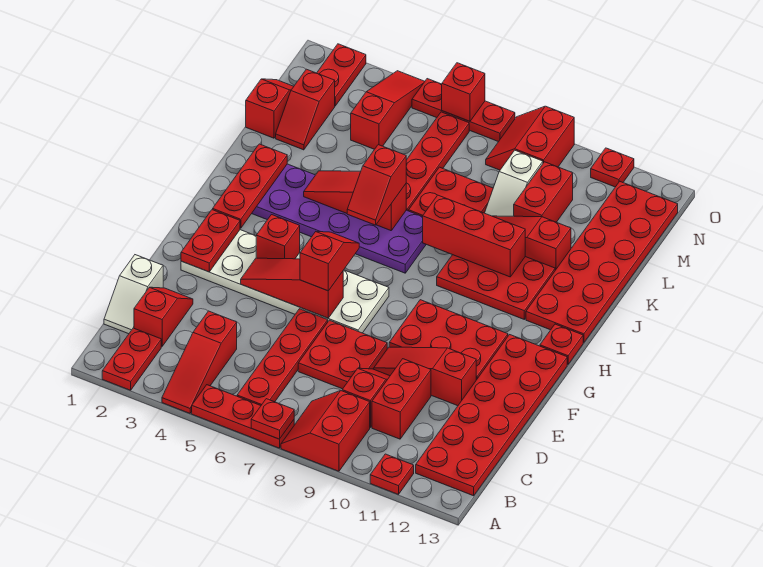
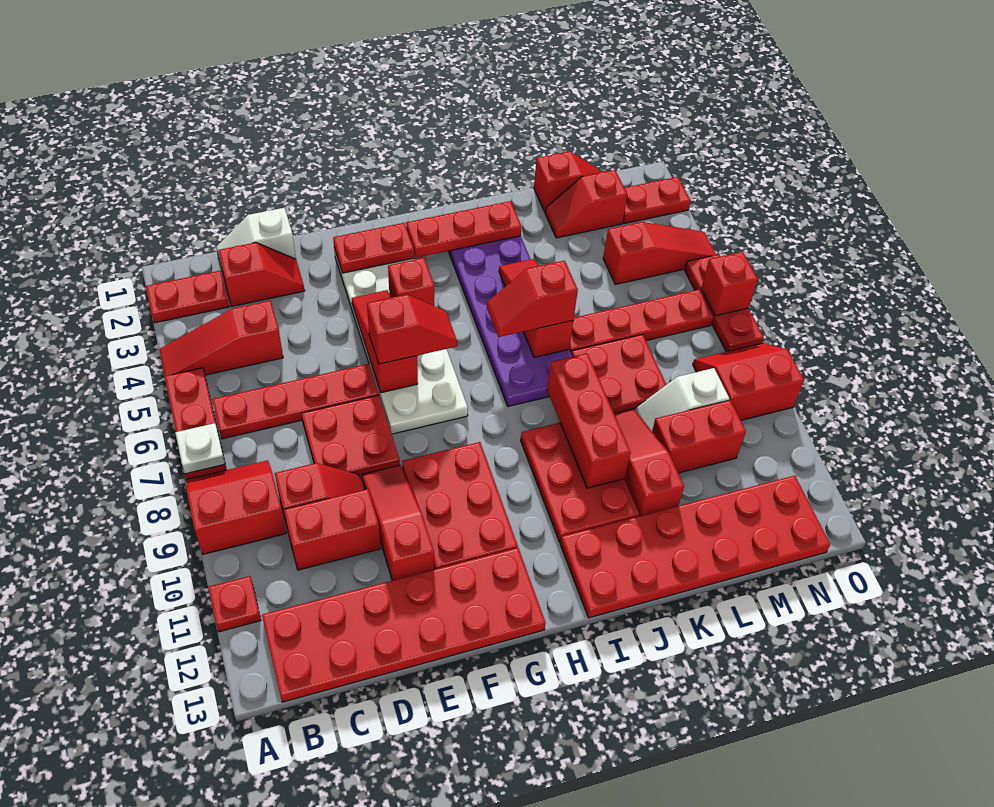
red 1x1 plate [251,399,294,439] -> white 1x1 plate [176,423,225,474]
red 1x1 plate [540,324,583,364] -> none
red 1x1 plate [591,148,634,187] -> none

